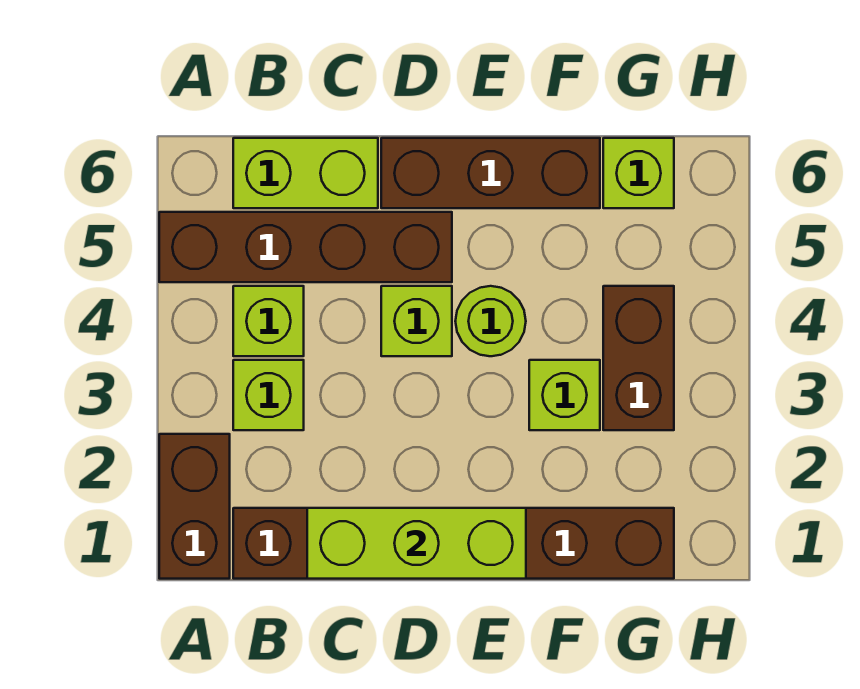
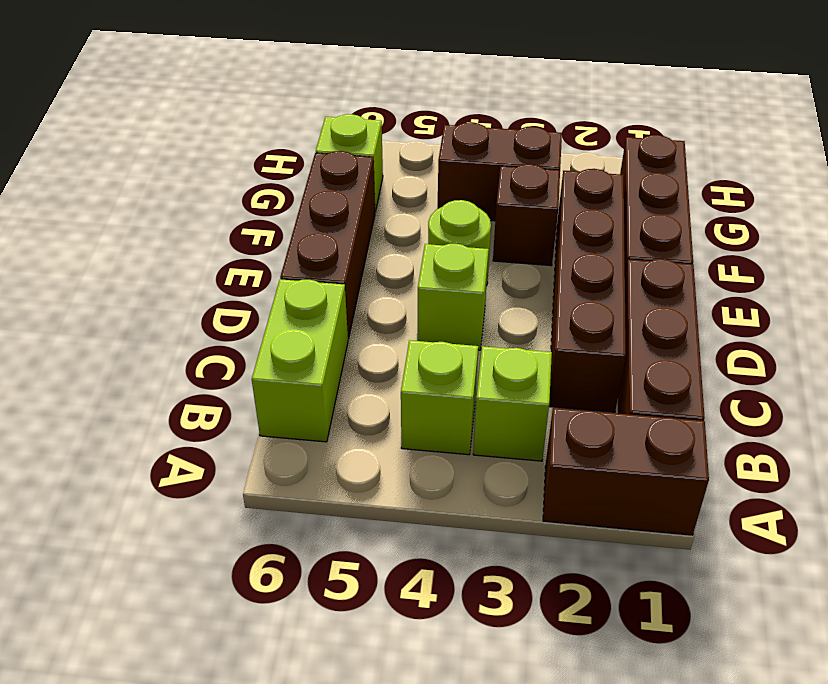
brown 1x4 brick [159,212,452,282] -> brown 1x4 brick moved to [549,169,626,412]
lime 1x3 brick [307,508,526,579] -> none
lime 1x1 brick [529,360,600,430] -> brown 1x1 brick [493,164,560,266]

